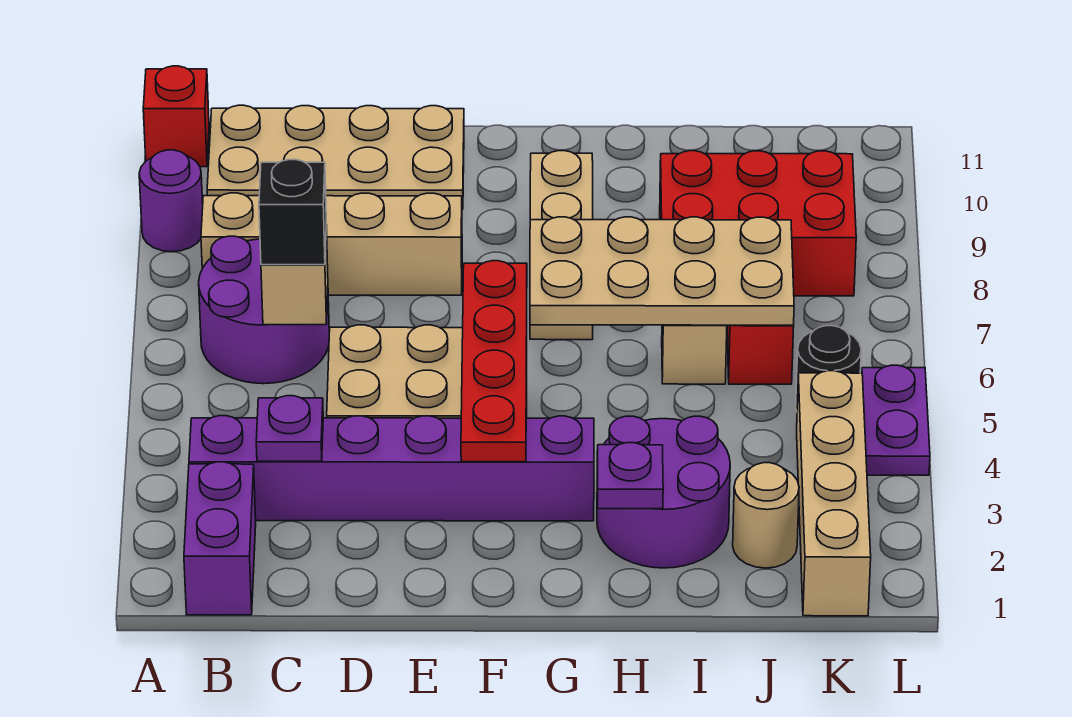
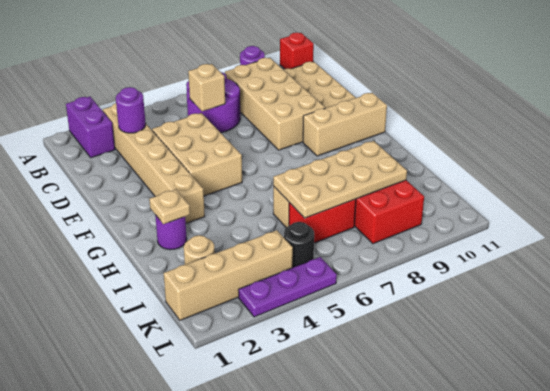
purple 1x2 brick [184,462,256,615] -> purple 1x2 brick turned to [66,97,115,158]
purple 1x6 brick [189,416,594,521] -> tan 1x6 brick [103,103,205,223]
tan 1x4 brick [201,193,462,295] -> tan 2x4 brick [225,58,325,150]
purple 1x1 plate [256,396,323,461] -> purple 1x1 round brick [116,87,146,133]
black 1x1 brick [259,160,326,265] -> none
red 1x4 plate [461,261,527,462] -> none
tan 2x4 plate [530,217,794,326] -> tan 2x4 plate turned to [273,141,407,218]
tan 1x3 brick [530,151,593,340] -> tan 1x3 brick moved to [303,93,387,156]
purple 2x2 round brick [597,416,730,568] -> purple 1x1 round brick [155,215,187,250]
purple 1x1 plate [597,443,663,509] -> tan 1x1 plate [149,189,190,224]
purple 1x2 plate [862,365,930,475] -> purple 1x3 plate [238,257,337,317]

